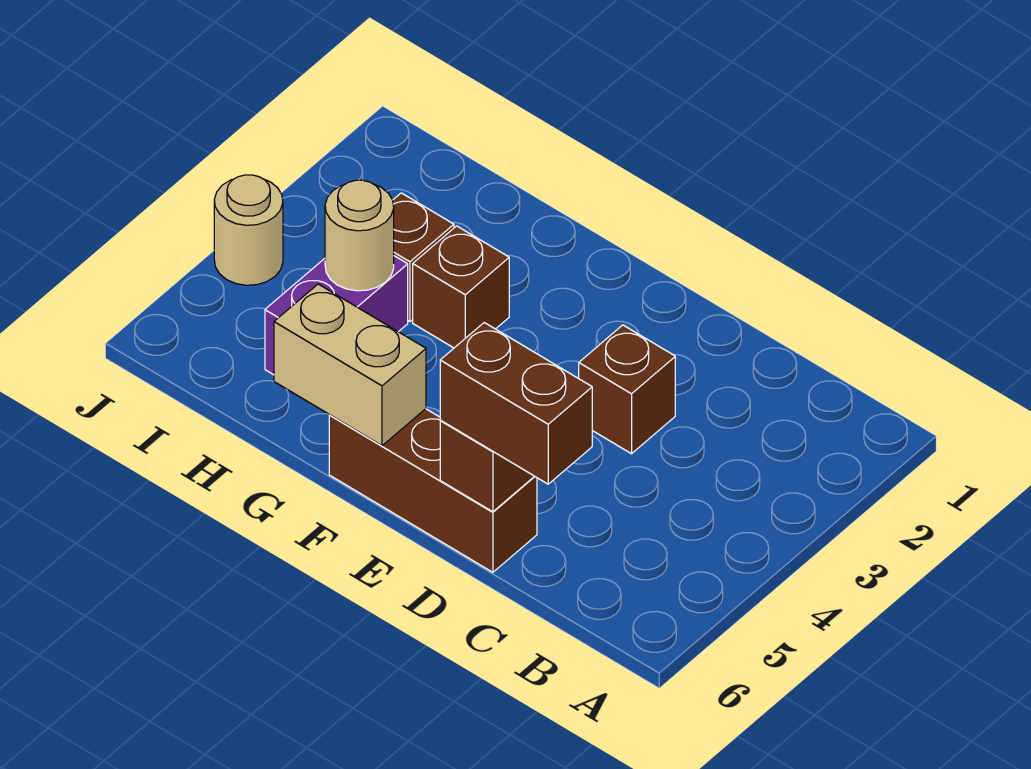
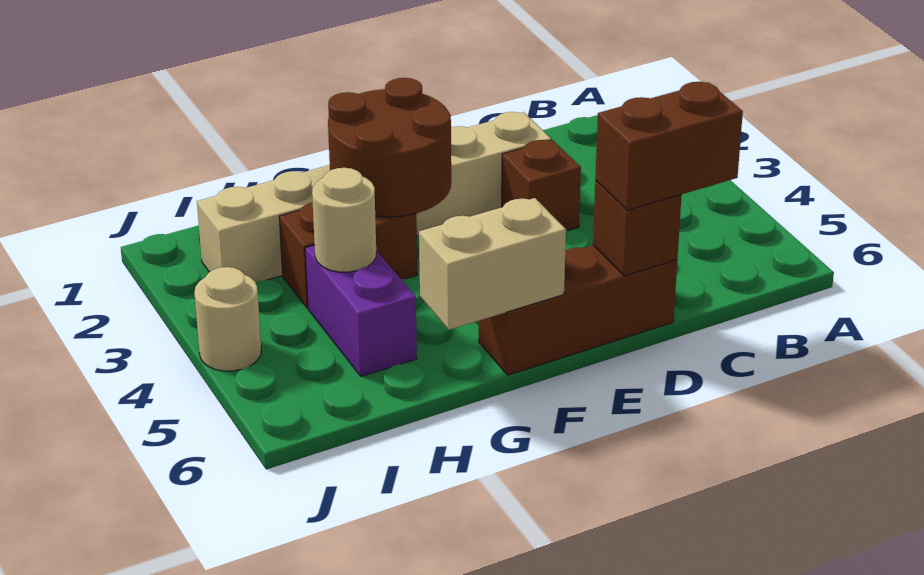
none -> tan 1x6 brick [197,112,551,282]
none -> brown 2x2 round brick [328,78,451,217]

